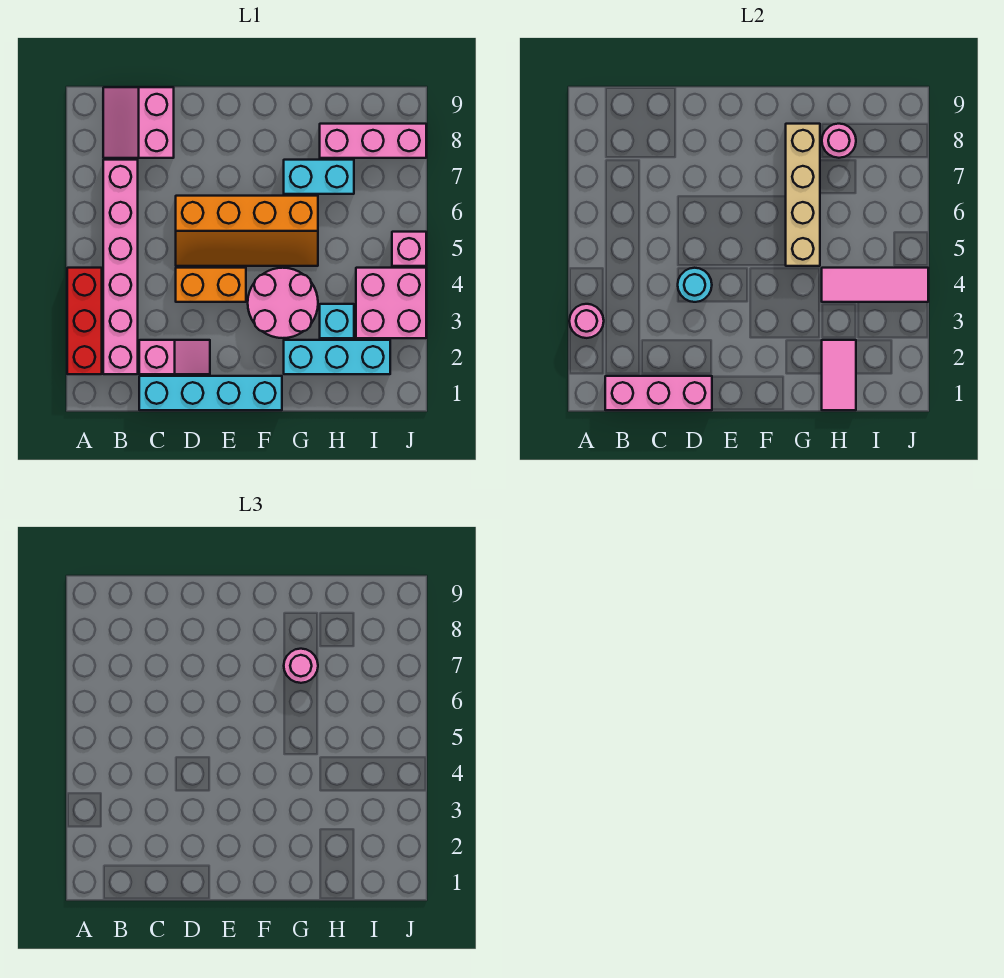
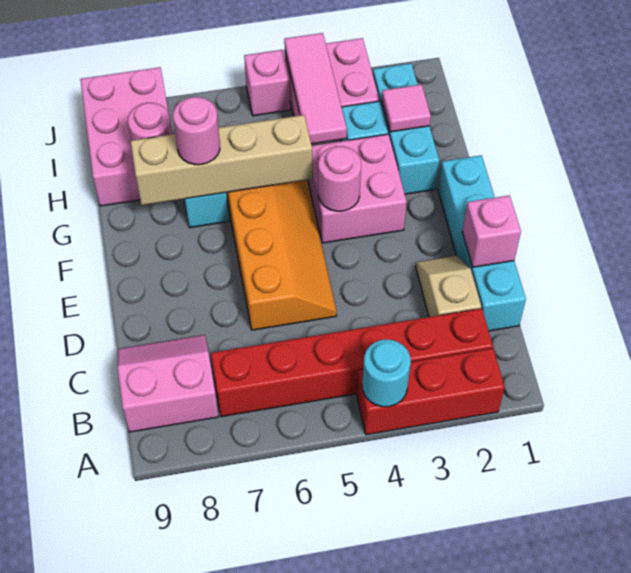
pink 1x1 round brick [569,304,604,338] -> pink 1x1 round brick moved to [318,146,361,211]
pink 1x3 brick [605,376,712,410] -> pink 1x1 brick [462,195,521,267]
pink 1x6 brick [103,160,138,374] -> red 1x6 brick [211,308,493,417]
pink 2x2 slope [103,87,174,158] -> pink 2x2 slope turned to [117,335,219,432]
pink 1x2 slope [139,340,210,374] -> tan 1x2 slope [416,256,481,317]
orange 1x2 brick [176,268,246,302] -> none
cyan 1x1 round brick [678,268,712,302] -> cyan 1x1 round brick moved to [362,339,411,407]
pink 2x2 round brick [248,268,318,338] -> pink 2x2 brick [308,134,407,243]
pink 1x2 tile [822,340,856,410] -> pink 1x1 tile [382,84,431,132]
pink 1x3 brick [320,124,426,158] -> pink 2x3 brick [80,67,168,206]

